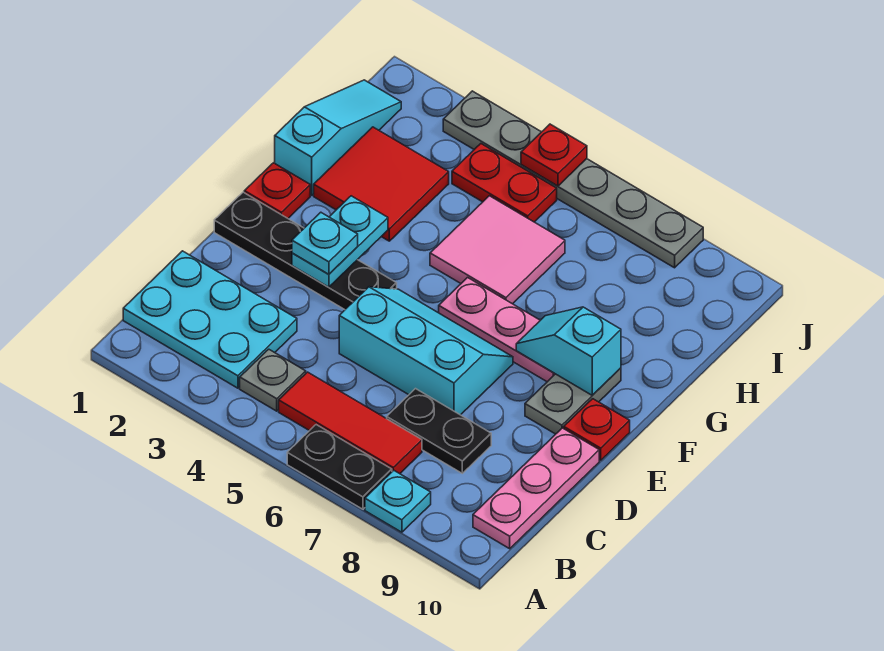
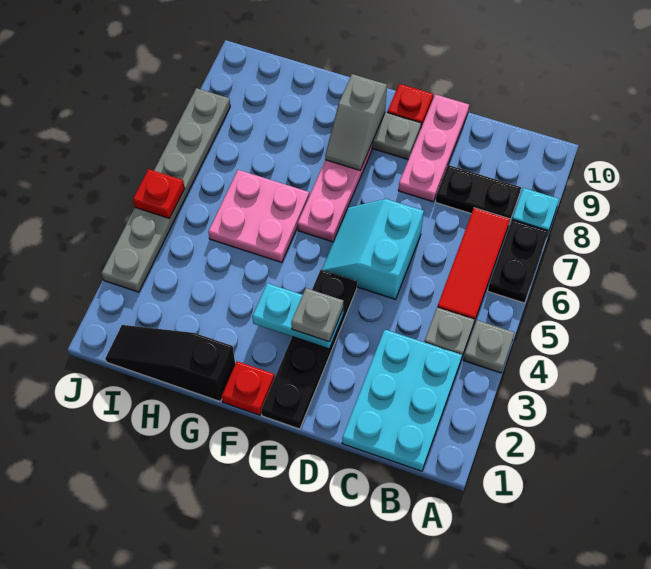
none -> grey 1x1 plate [463,320,514,373]
pink 1x3 plate [473,428,599,549] -> pink 1x3 plate turned to [398,94,469,202]
black 1x2 plate [387,389,491,473] -> black 1x2 plate turned to [436,165,521,223]
cyan 2x3 slope [339,287,513,415] -> cyan 2x2 slope [322,199,424,299]
cyan 1x1 plate [292,212,358,274] -> grey 1x1 plate [291,288,344,342]
cyan 1x2 slope [516,307,621,395] -> grey 1x2 slope [325,74,387,170]
cyan 1x3 slope [275,80,401,195] -> black 1x3 slope [105,325,235,401]
red 2x2 tile [314,127,449,241] -> none
pink 2x2 tile [430,196,565,304] -> pink 2x2 plate [208,170,309,262]
red 1x2 plate [452,144,557,222] -> none

